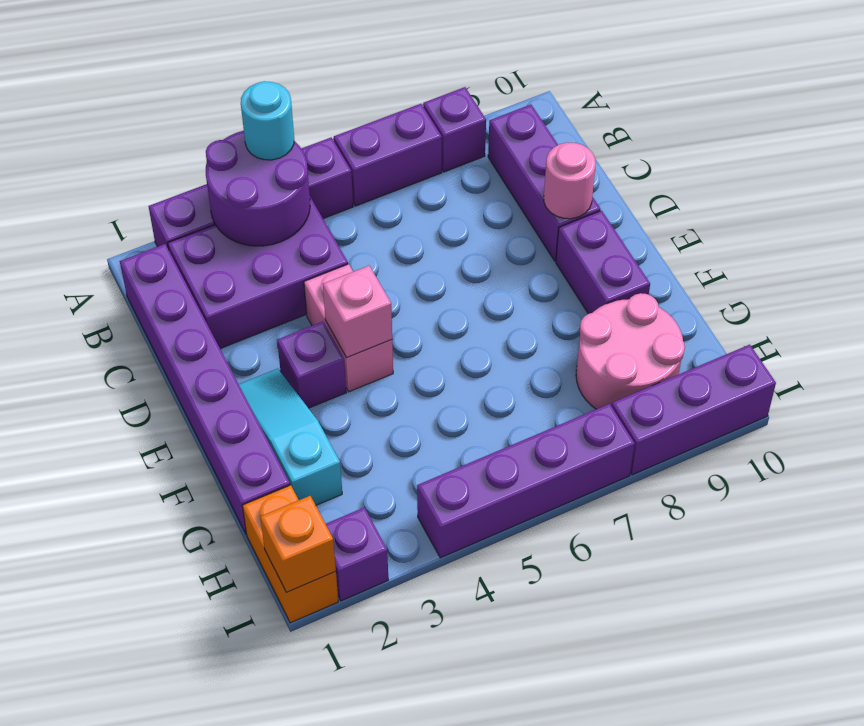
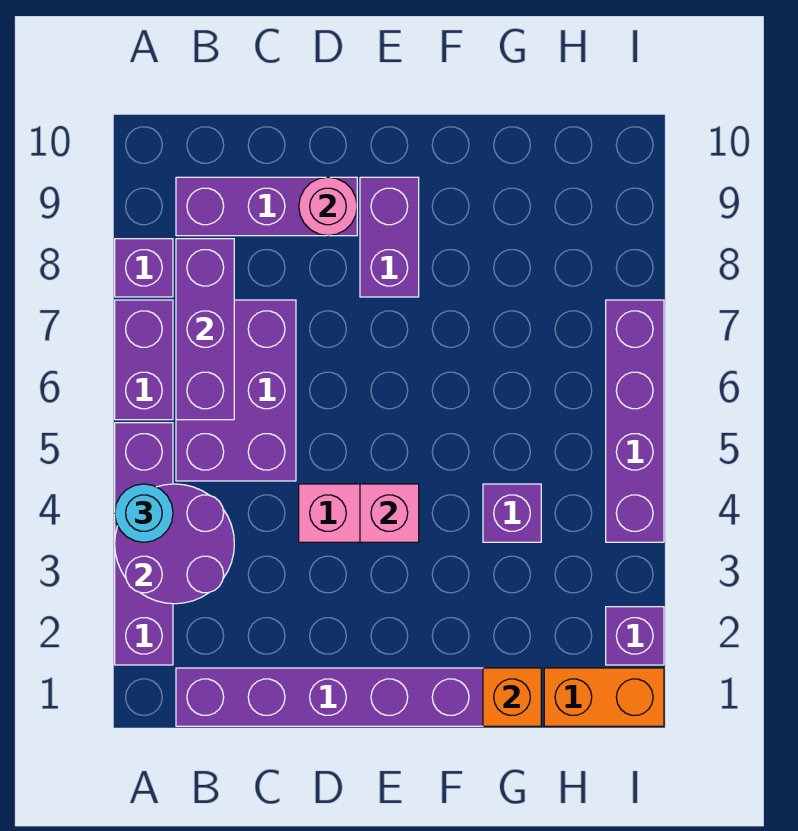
purple 2x3 brick [168,197,348,349] -> purple 2x3 brick moved to [176,300,296,481]
cyan 1x3 slope [239,369,342,505] -> none
purple 1x1 brick [277,321,346,408] -> purple 1x1 brick moved to [483,484,541,542]
purple 1x2 brick [556,211,650,314] -> purple 1x2 brick turned to [360,177,419,297]
pink 2x2 round brick [576,293,685,409] -> none
orange 1x1 brick [260,496,336,592] -> orange 1x1 brick moved to [483,668,541,726]
purple 1x3 brick [612,345,776,475] -> purple 1x3 brick moved to [176,239,234,420]

